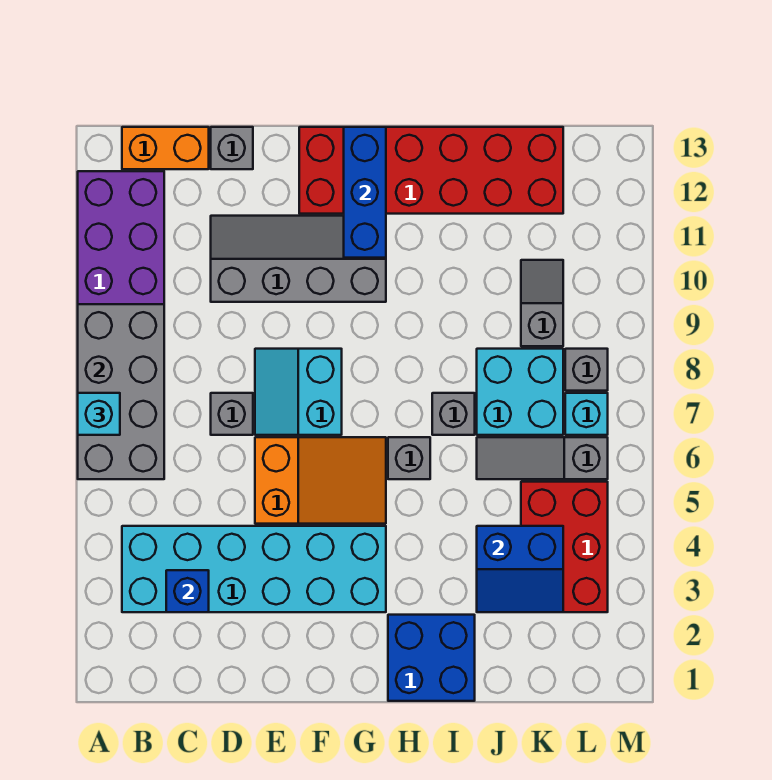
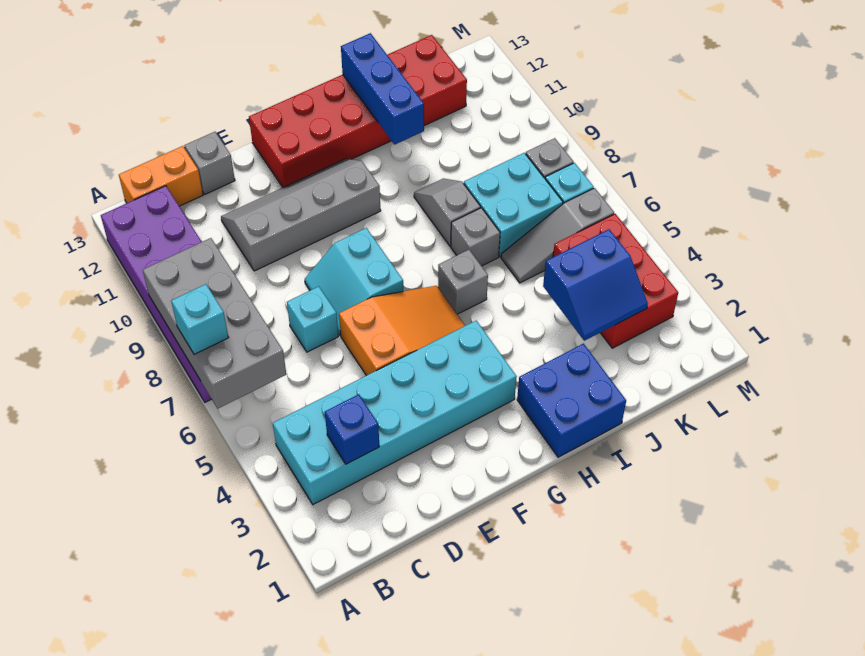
grey 1x1 brick [211,393,253,435] -> cyan 1x1 brick [287,286,338,352]
blue 1x3 brick [344,127,386,258] -> blue 1x3 brick moved to [341,33,424,145]
grey 1x2 slope [521,260,563,346] -> grey 1x2 slope moved to [414,178,481,246]

